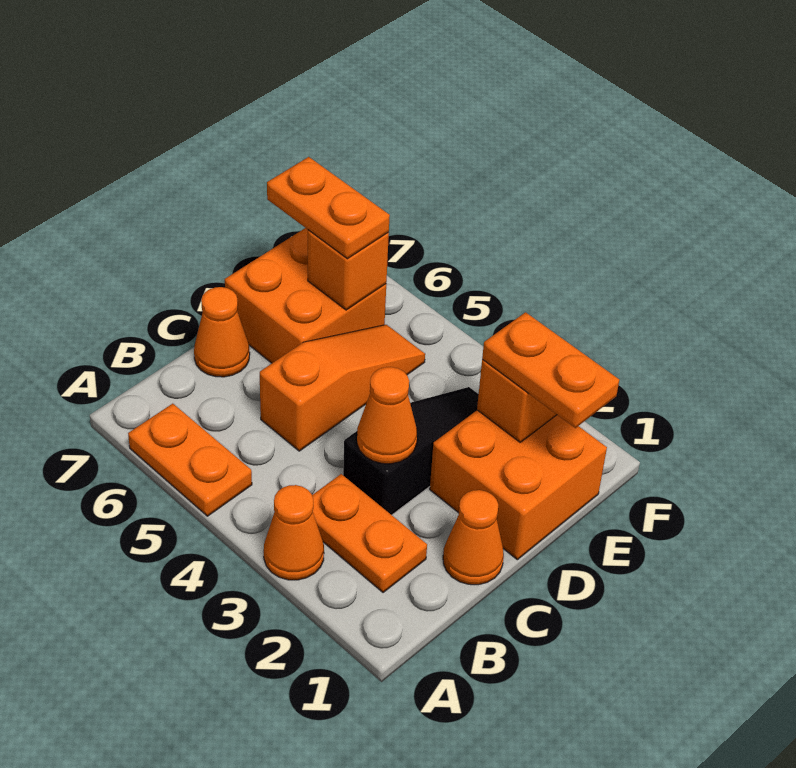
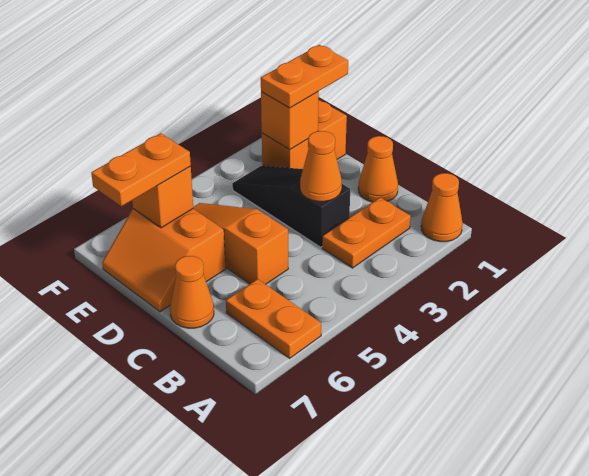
orange 1x1 cone [264,485,324,580] -> orange 1x1 cone moved to [421,173,463,242]
orange 1x2 plate [128,404,252,516] -> orange 1x2 plate turned to [226,279,321,358]
orange 2x2 brick [430,410,607,560] -> orange 1x2 brick [262,100,347,169]
orange 2x2 brick [225,228,386,363] -> orange 2x2 slope [102,209,226,312]

